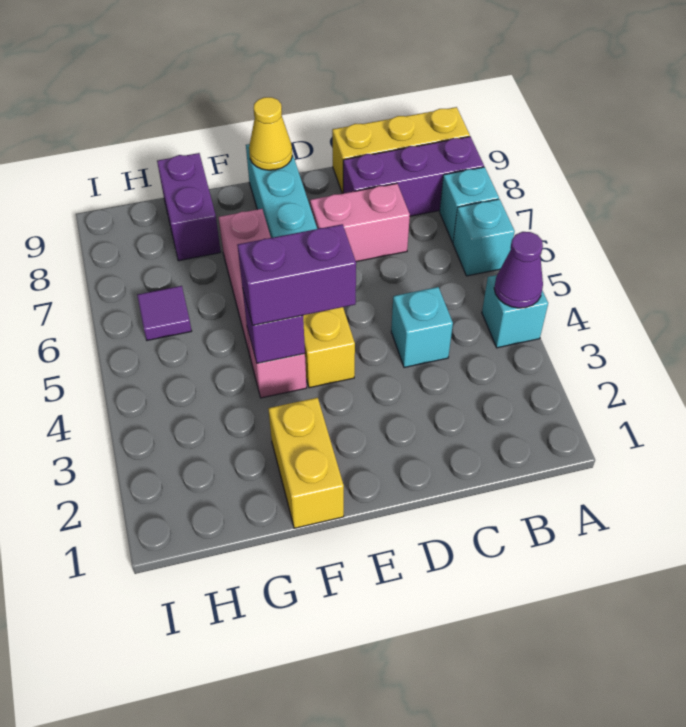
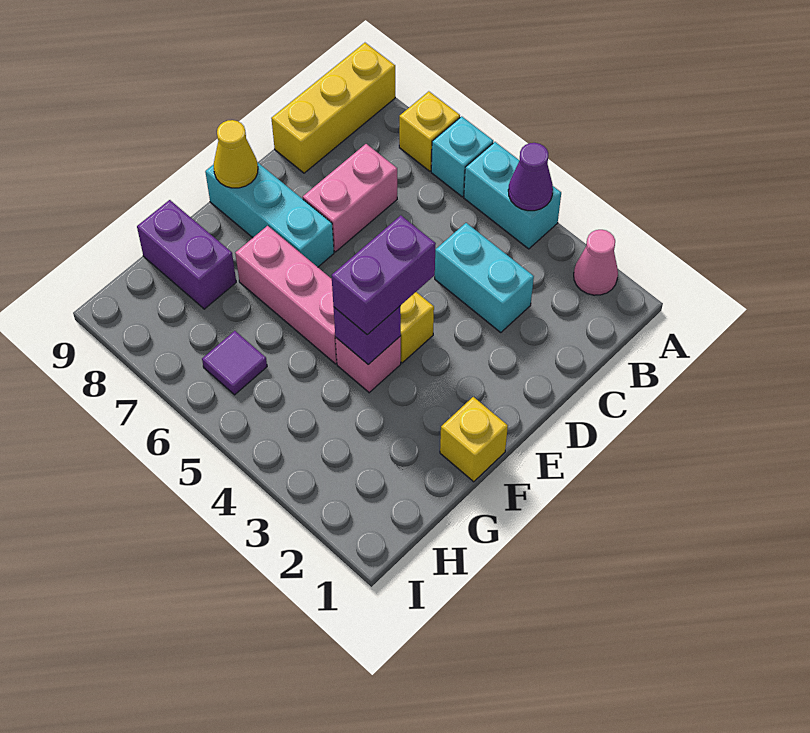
none -> pink 1x1 cone [574,230,618,295]
cyan 1x1 brick [482,275,548,348] -> cyan 1x2 brick [464,142,561,249]
cyan 1x1 brick [440,167,499,243] -> yellow 1x1 brick [399,91,460,171]
purple 1x3 brick [343,137,484,216] -> none
cyan 1x1 brick [391,287,453,367] -> cyan 1x2 brick [435,223,534,333]
yellow 1x2 brick [268,398,344,528] -> yellow 1x1 brick [440,397,508,482]

